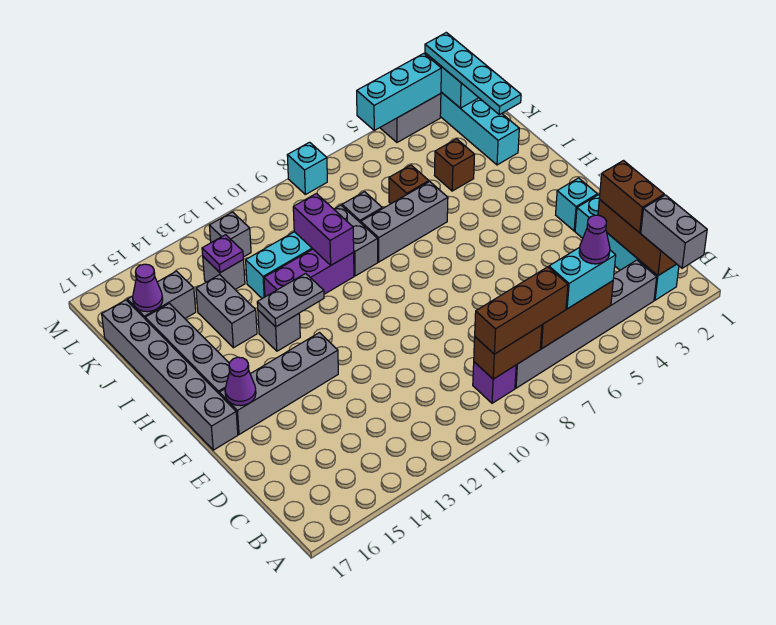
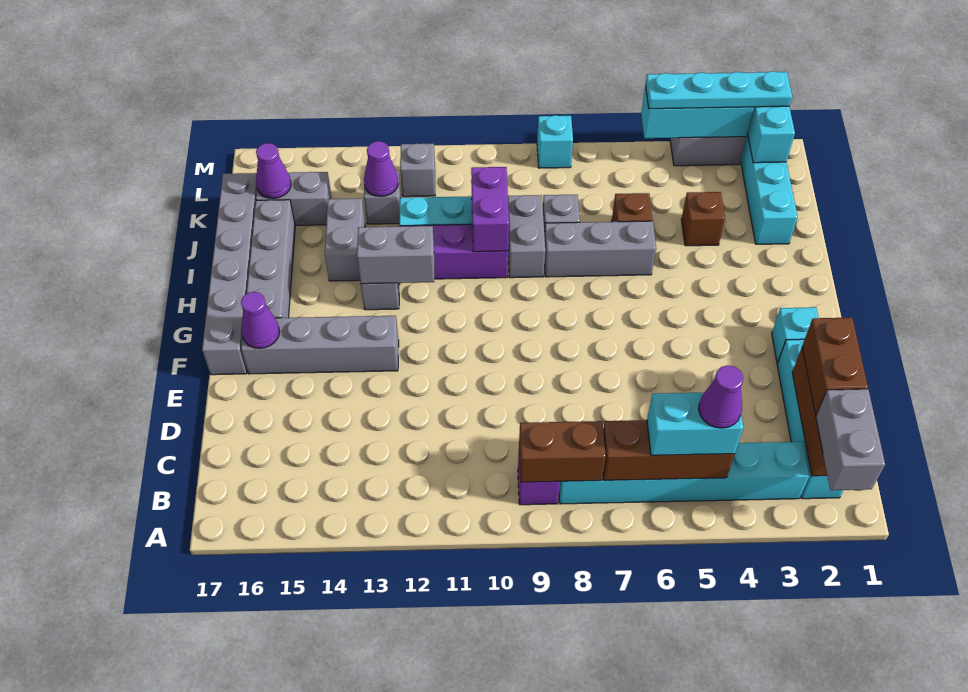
grey 1x6 brick [515,260,657,388] -> cyan 1x6 brick [559,442,809,504]
brown 1x3 brick [475,267,568,354] -> none
grey 1x2 plate [257,273,324,327] -> grey 1x2 brick [357,226,434,284]
cyan 1x4 plate [425,32,521,115] -> cyan 1x4 plate turned to [646,71,792,109]
purple 1x1 plate [202,235,243,273] -> purple 1x1 cone [364,141,398,196]

